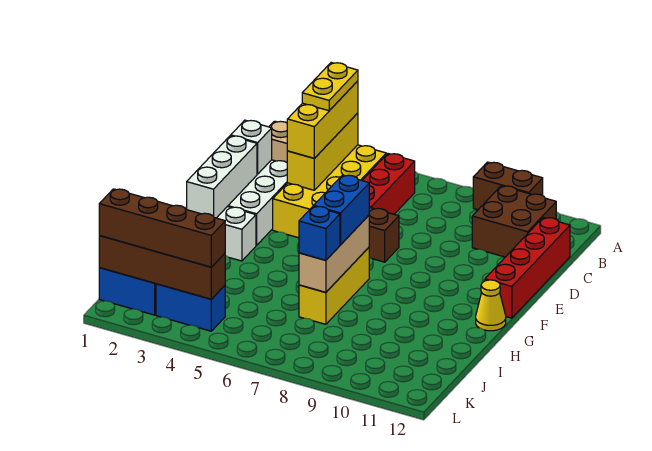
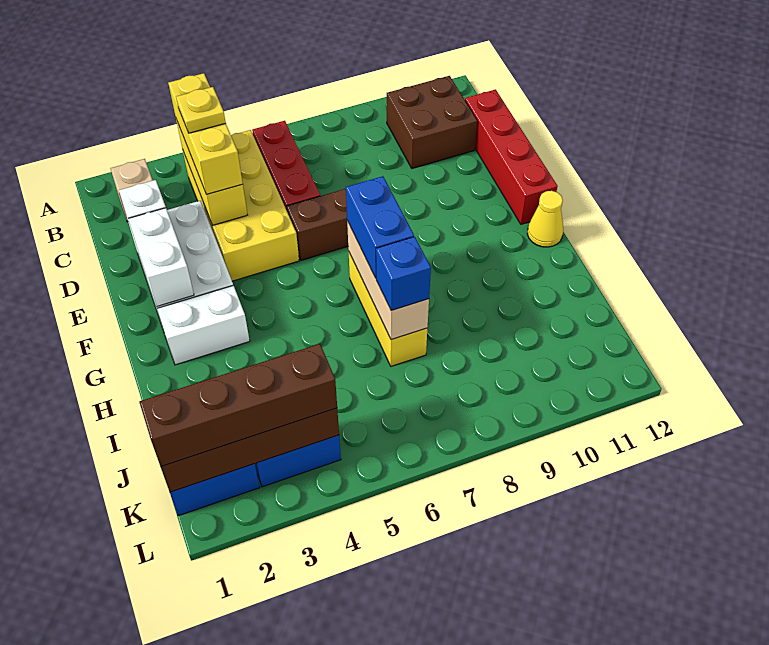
brown 1x2 brick [473,162,543,210] -> none
yellow 1x2 plate [302,63,358,111] -> yellow 1x1 plate [176,87,226,133]
white 1x3 brick [187,136,257,218] -> white 1x2 brick [128,208,194,306]

